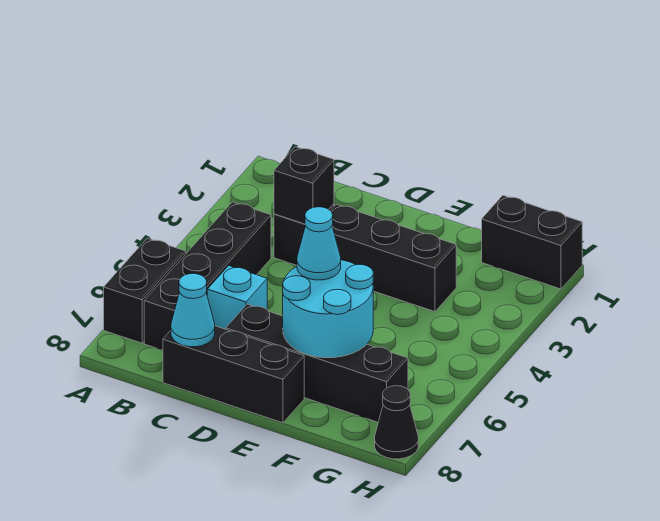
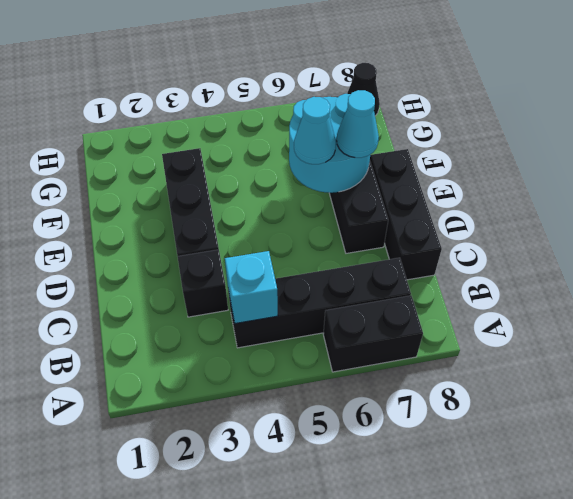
black 1x1 brick [274,147,334,224] -> none
cyan 1x1 brick [207,266,267,329] -> cyan 1x1 brick moved to [225,251,278,324]
cyan 1x1 cone [171,273,215,347] -> cyan 1x1 cone moved to [337,90,379,158]
black 1x2 brick [482,195,582,289] -> none

